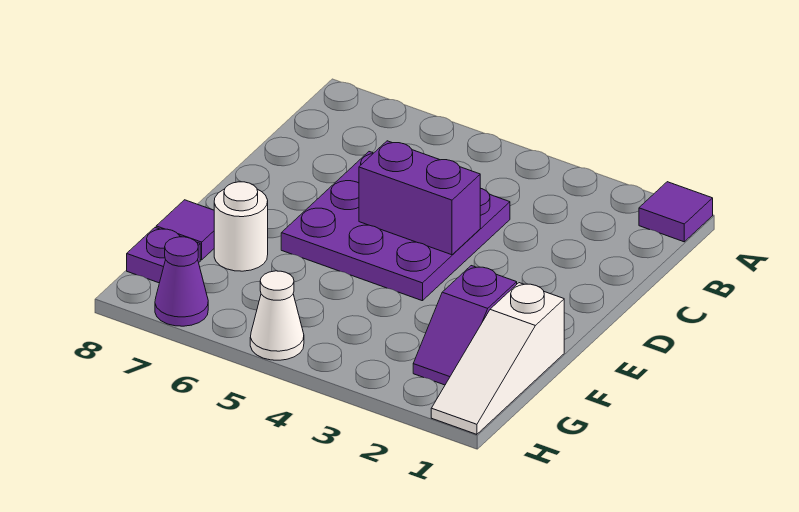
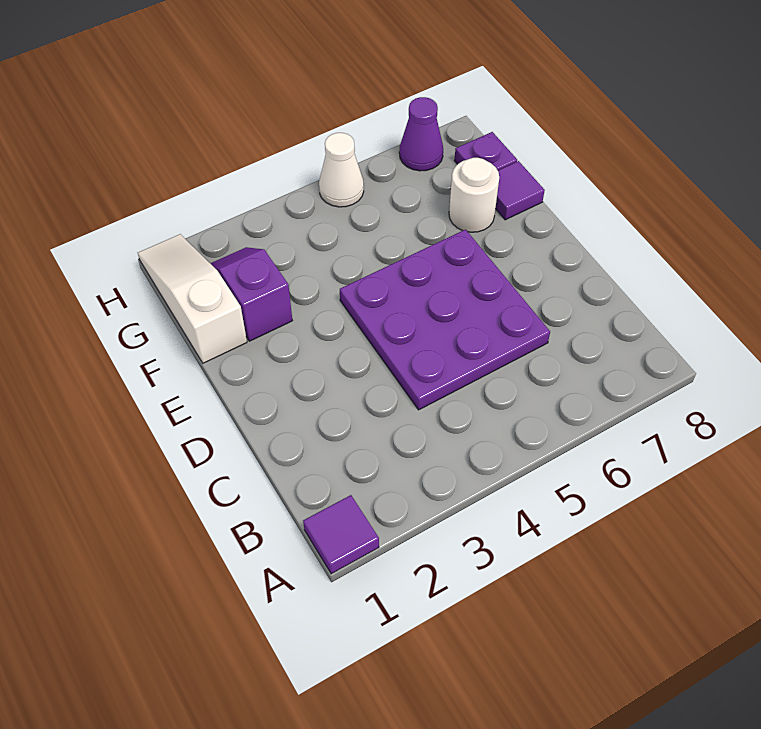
purple 1x2 brick [359,141,480,255] -> none

